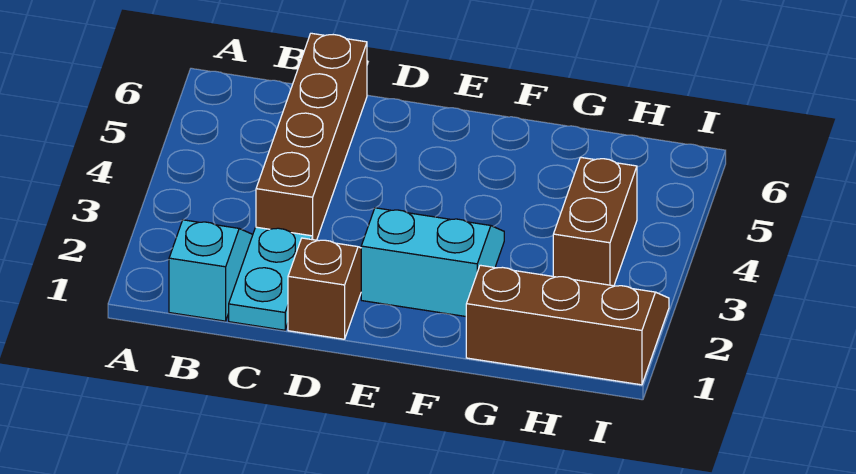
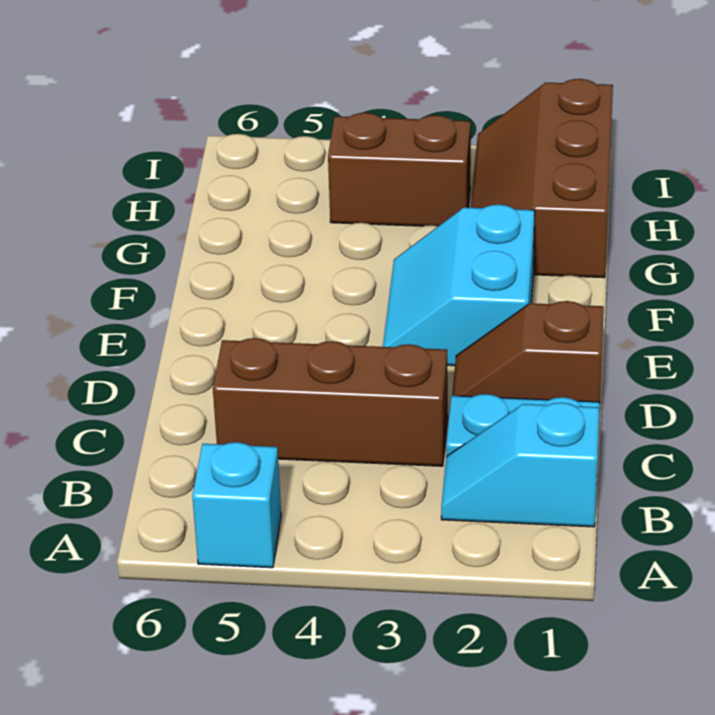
none -> cyan 1x1 brick [192,442,281,568]
brown 1x4 brick [256,33,367,240] -> brown 1x3 brick [213,338,448,466]

